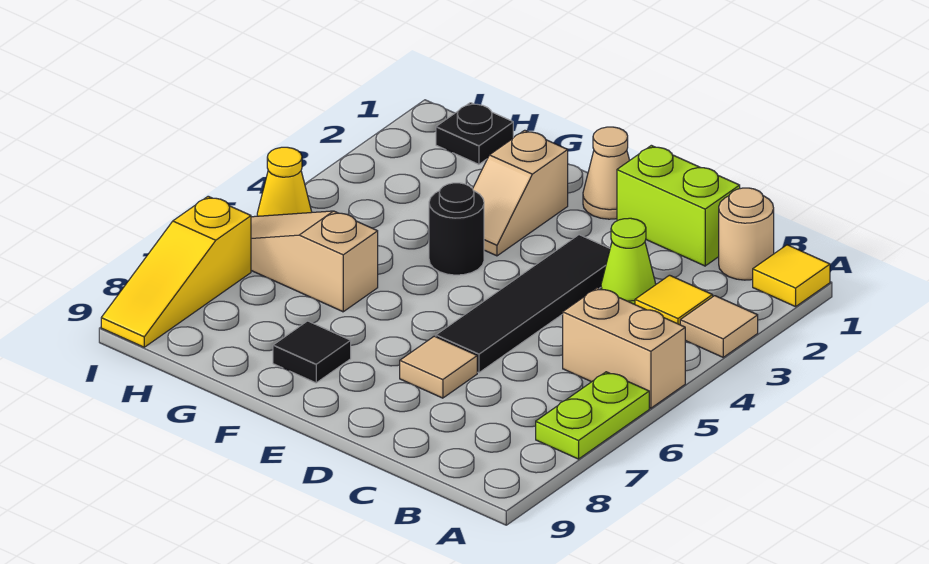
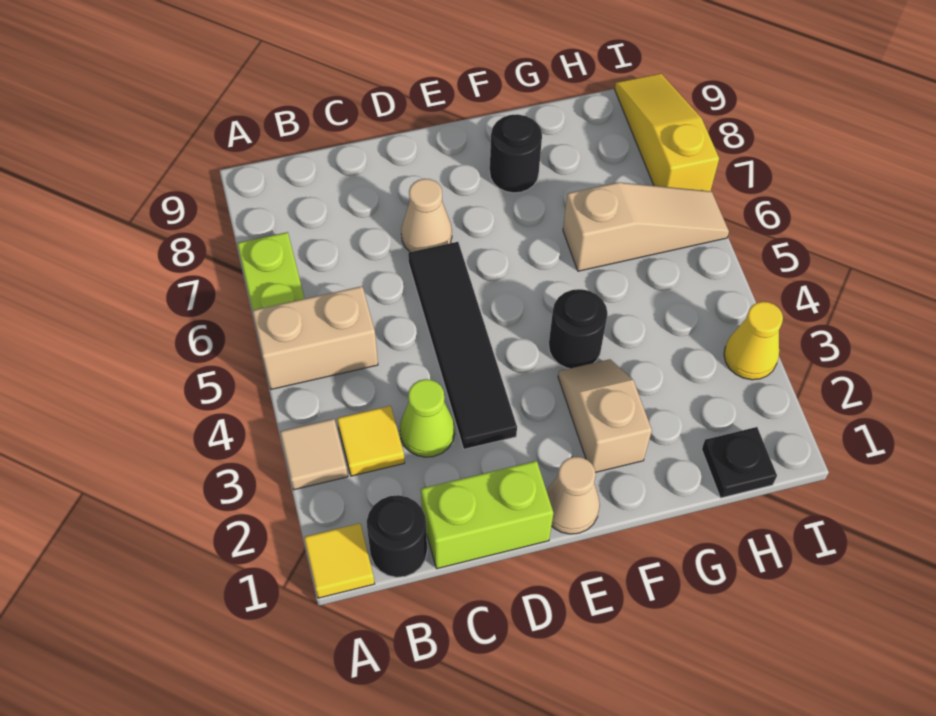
tan 1x1 round brick [719,188,774,280] -> black 1x1 round brick [367,495,427,577]
tan 1x1 tile [400,336,477,398] -> tan 1x1 cone [401,179,452,252]
black 1x1 tile [273,321,351,383] -> black 1x1 round brick [490,114,542,193]
yellow 1x1 cone [257,147,312,216] -> yellow 1x1 cone moved to [724,302,783,380]

